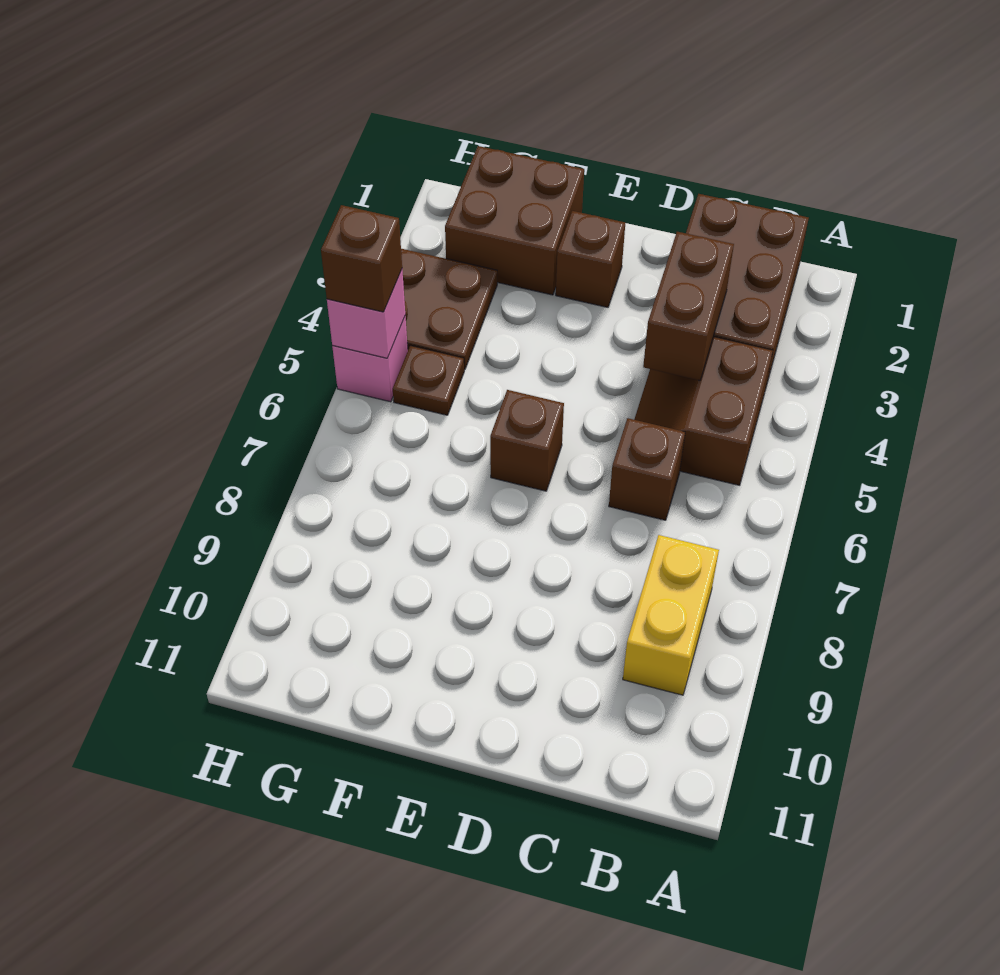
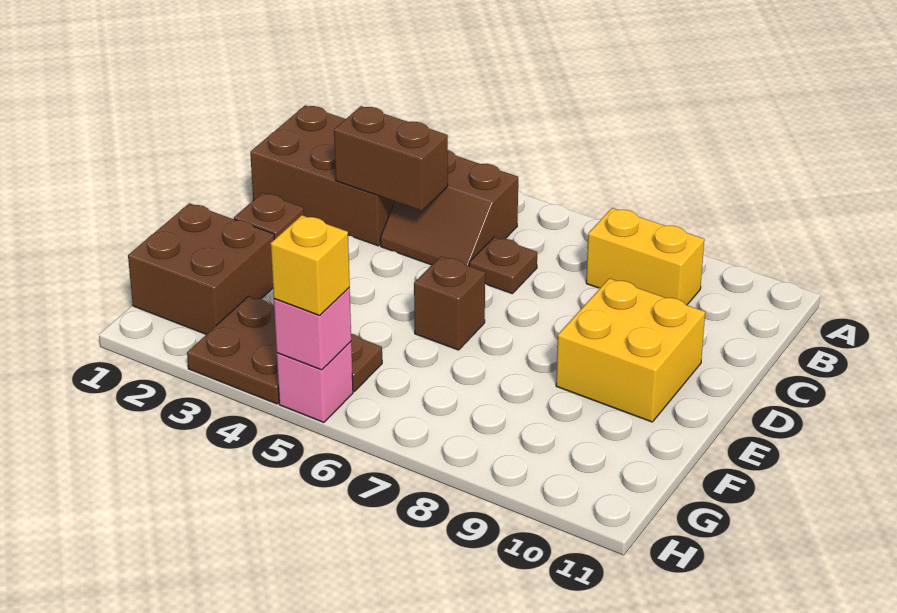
brown 1x1 brick [609,418,685,520] -> brown 1x1 plate [469,237,537,293]
none -> yellow 2x2 brick [556,278,705,422]
brown 1x1 brick [321,205,402,312] -> yellow 1x1 brick [271,215,350,315]

